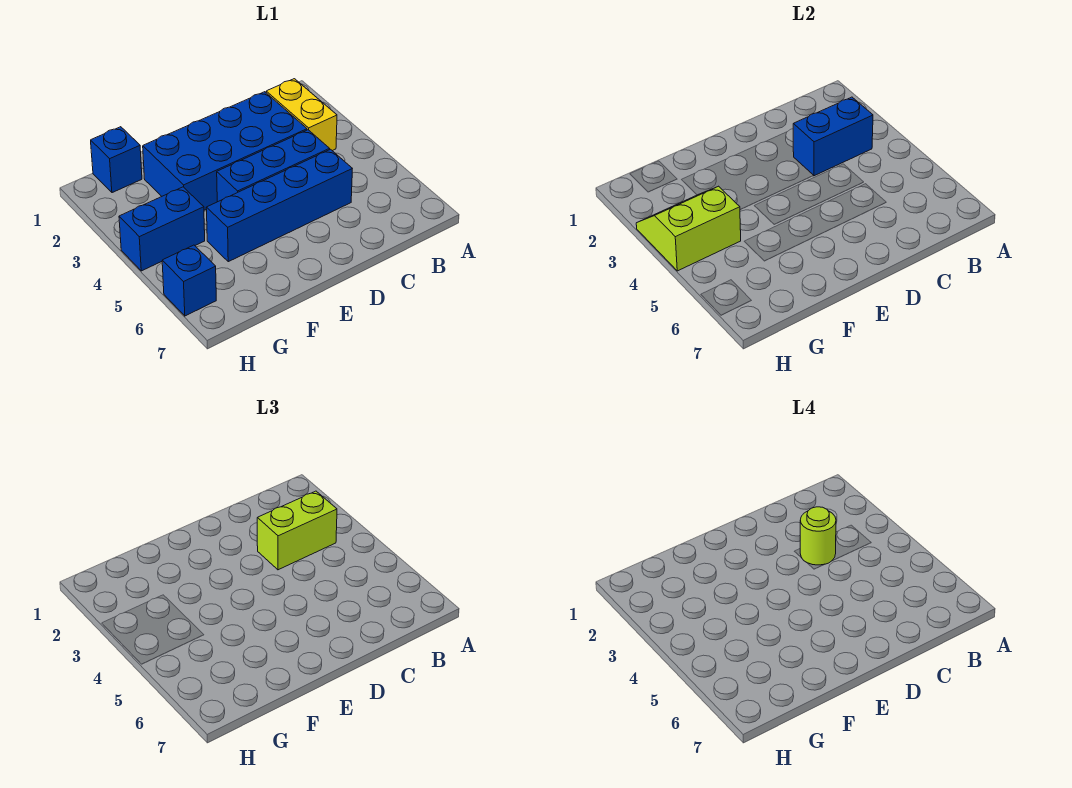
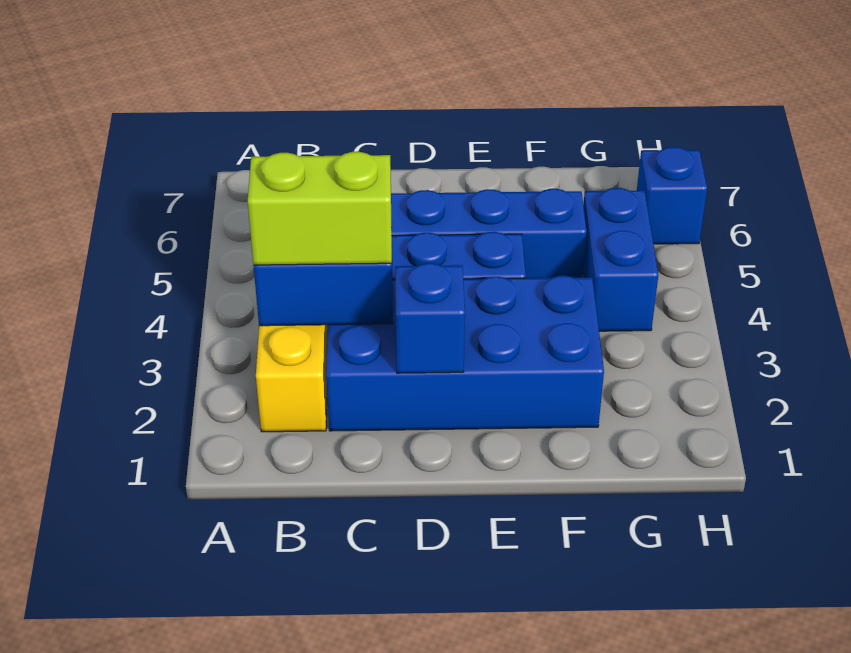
lime 1x1 round brick [800,507,836,565] -> none
blue 1x1 brick [91,127,142,193] -> blue 1x1 brick moved to [395,263,465,373]
lime 2x2 slope [636,186,741,271] -> none
blue 1x2 brick [119,187,205,271] -> blue 1x2 brick turned to [583,188,658,331]

